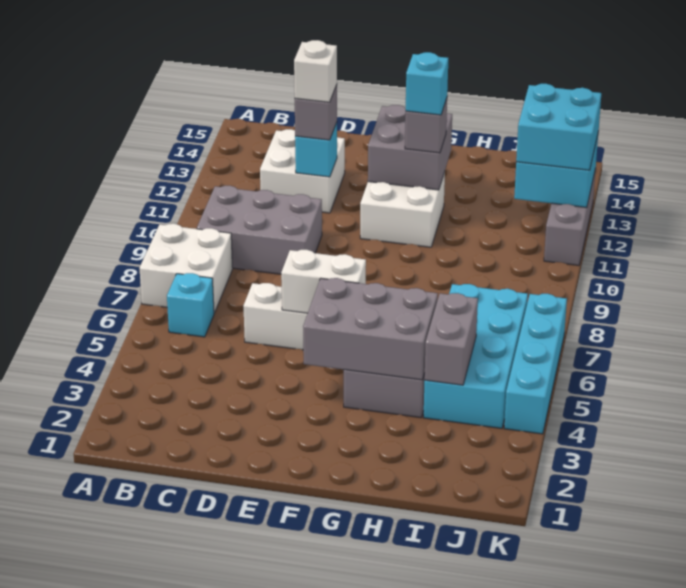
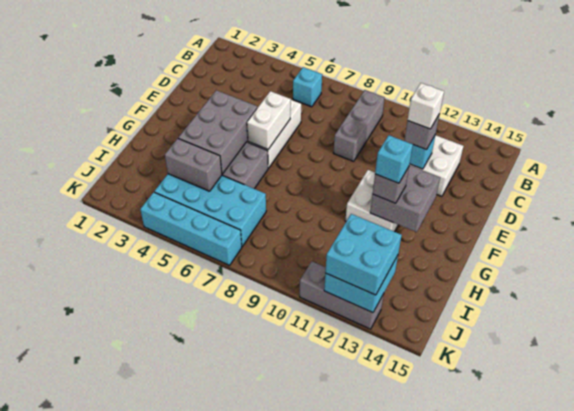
white 2x2 brick [139,224,233,313] -> none
grey 2x3 brick [197,186,322,274] -> grey 1x3 brick [334,90,385,161]

